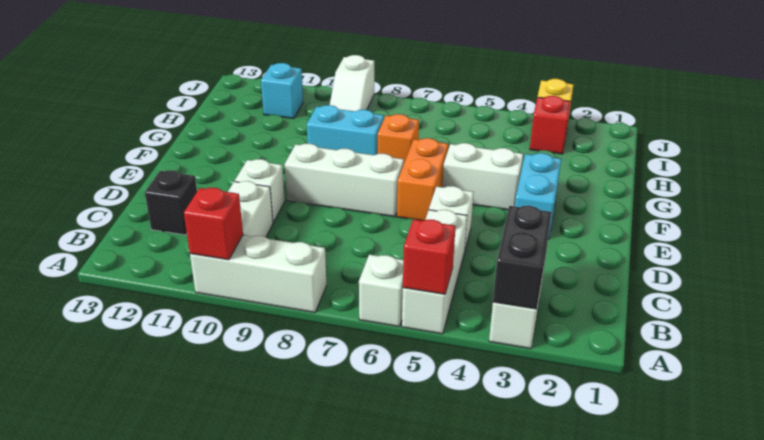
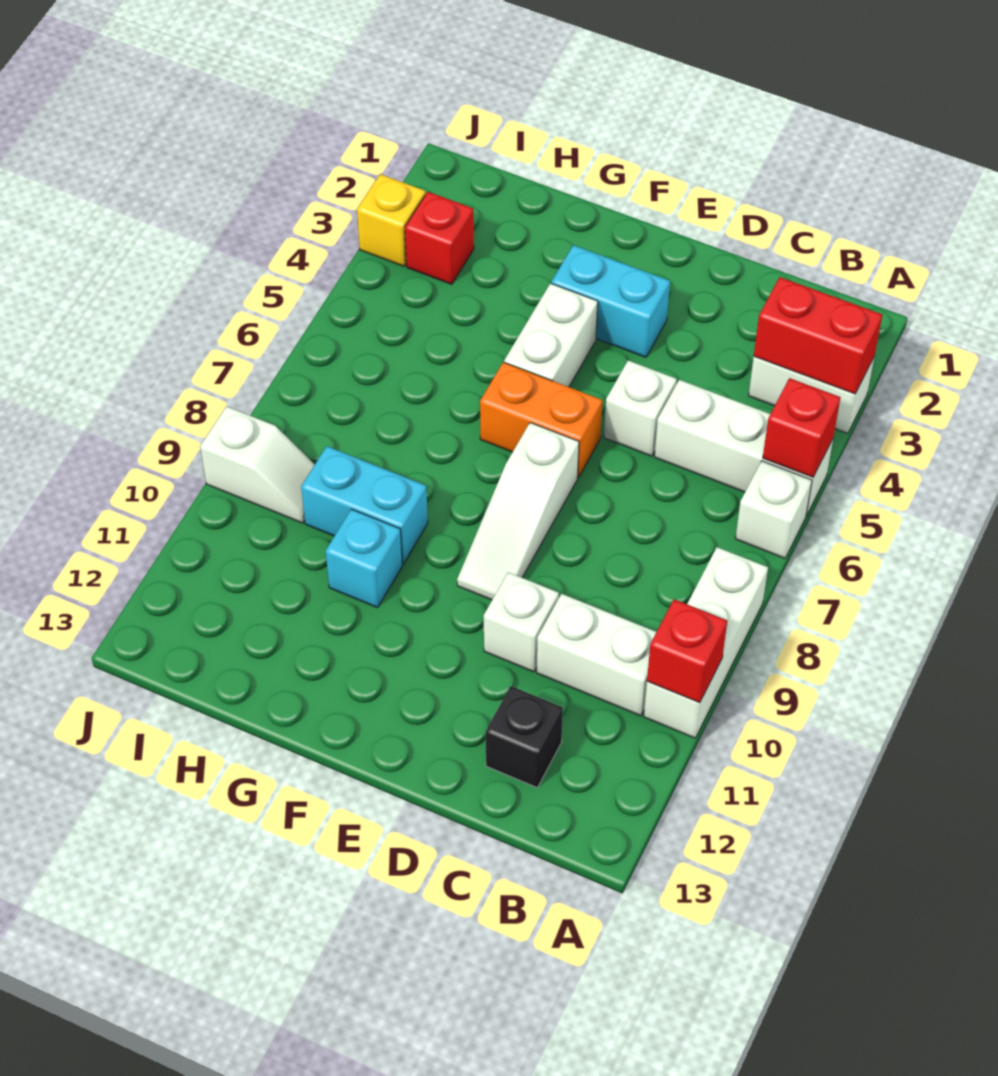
black 1x2 brick [493,206,552,309] -> red 1x2 brick [754,277,882,394]
white 1x3 brick [285,143,404,217] -> white 1x3 slope [457,423,579,600]
orange 1x1 brick [378,114,419,162] -> none
cyan 1x2 brick [307,105,384,155] -> cyan 1x2 brick turned to [301,446,428,564]
cyan 1x1 brick [261,63,303,119] -> cyan 1x1 brick moved to [326,509,402,608]

